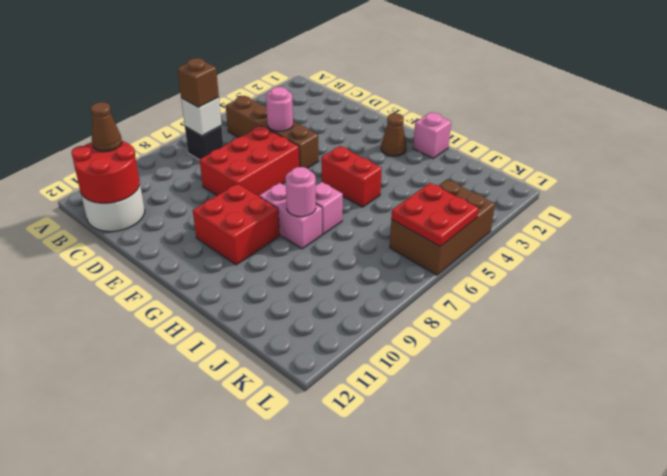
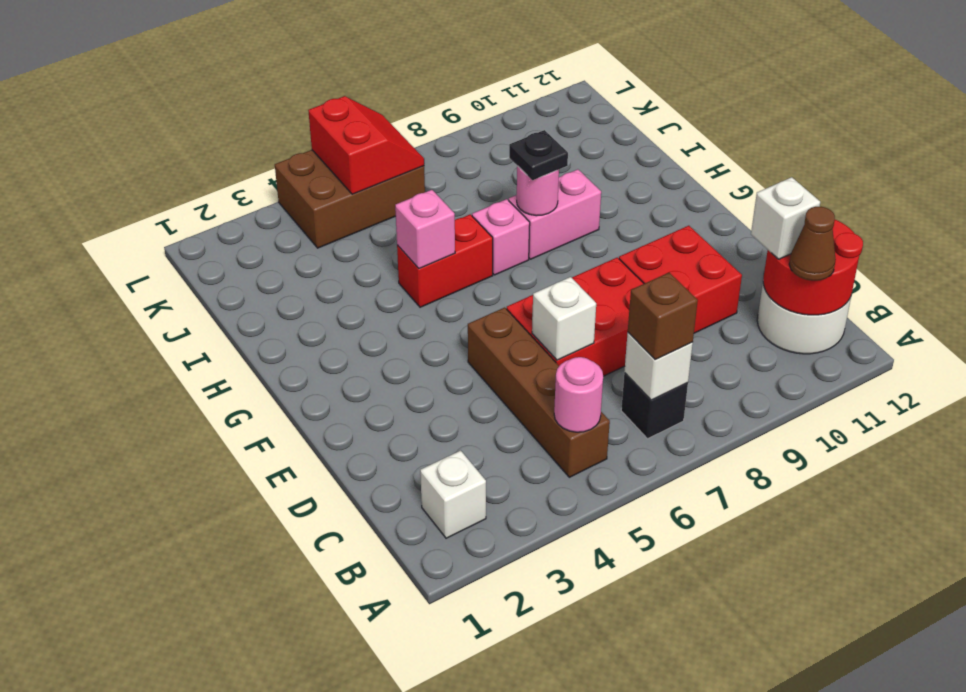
none -> white 1x1 brick [420,450,486,538]
none -> white 1x1 brick [751,177,820,259]
pink 1x1 round brick [266,87,293,131] -> pink 1x1 round brick moved to [554,357,603,432]
none -> white 1x1 brick [532,277,596,360]
red 2x2 brick [193,184,280,265] -> red 2x2 brick moved to [619,226,742,333]
brown 1x1 cone [381,113,406,156] -> none
red 1x2 brick [321,146,382,207] -> red 1x2 brick turned to [397,214,493,307]
pink 1x2 brick [259,183,322,249] -> pink 1x2 brick turned to [509,169,601,259]
pink 1x1 brick [413,112,451,158] -> pink 1x1 brick moved to [395,190,455,268]
none -> black 1x1 plate [509,130,568,180]
red 2x2 plate [391,183,479,247] -> red 2x2 slope [308,96,424,194]

